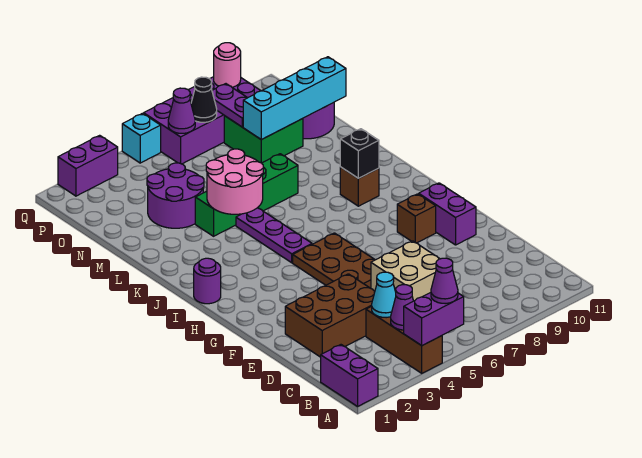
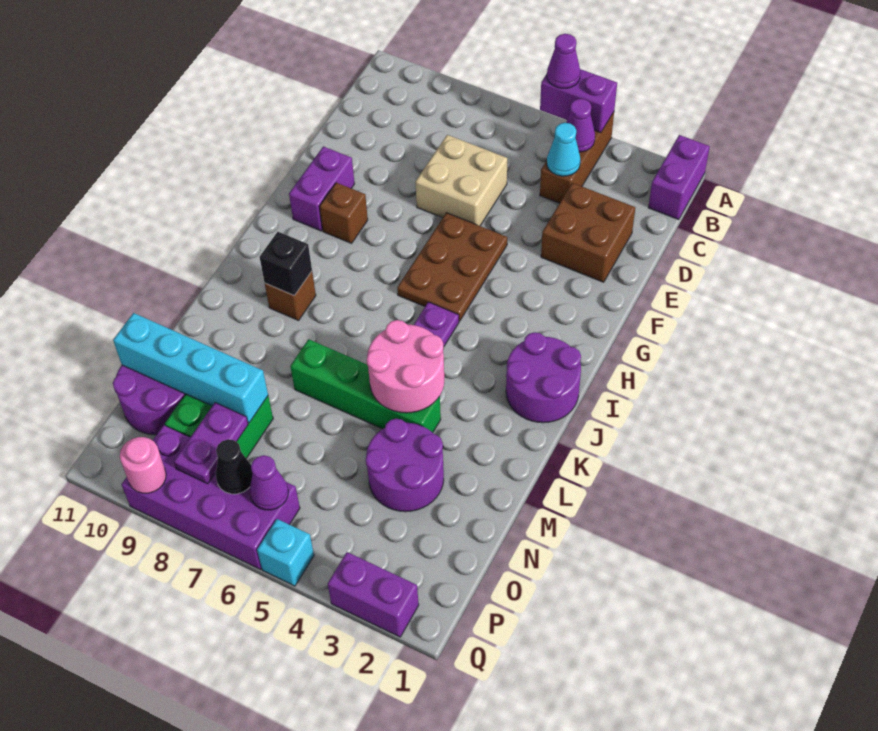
brown 2x3 brick [285,274,375,357] -> brown 2x2 brick [541,183,635,282]
purple 1x1 round brick [194,258,221,304] -> purple 2x2 round brick [506,332,581,423]

